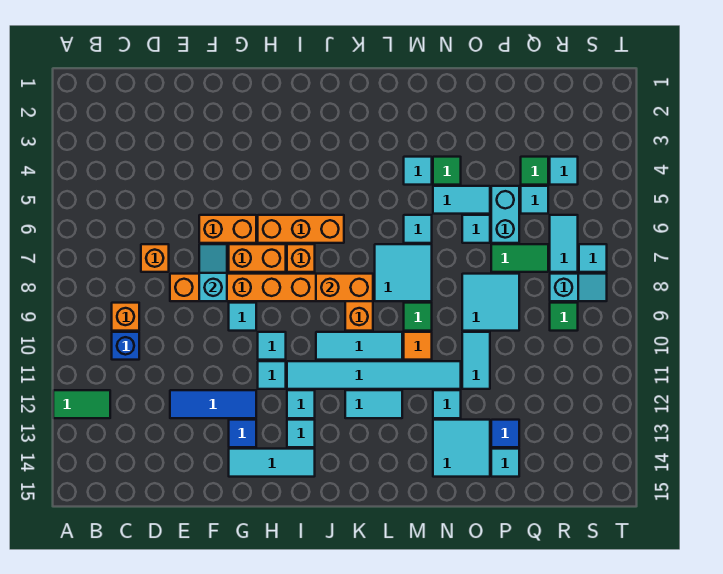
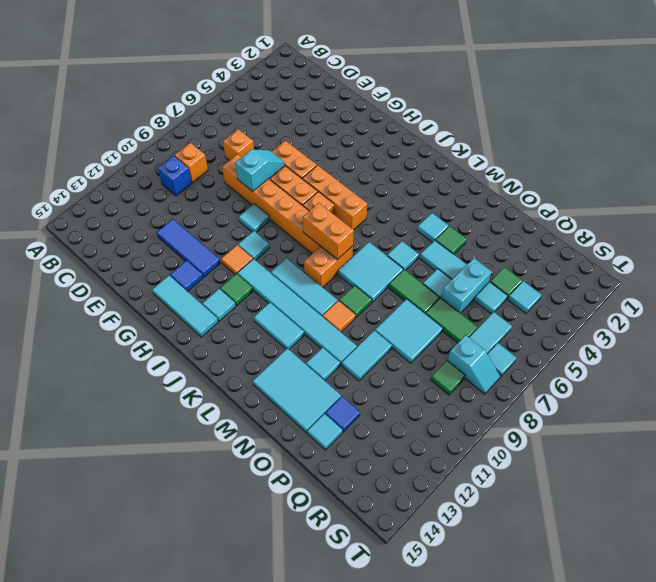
green 1x2 tile [53,390,110,418] -> green 1x2 tile moved to [389,270,440,314]
cyan 1x1 tile [258,361,286,389] -> orange 1x1 tile [221,245,253,274]
cyan 1x1 tile [287,390,315,418] -> green 1x1 tile [220,274,253,306]
cyan 2x2 tile [433,420,490,477] -> cyan 2x3 tile [253,348,341,433]

